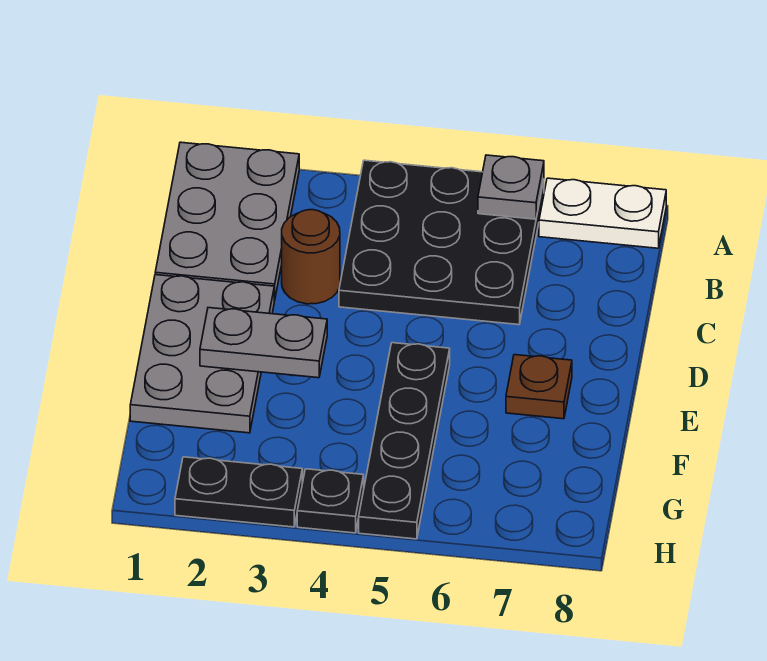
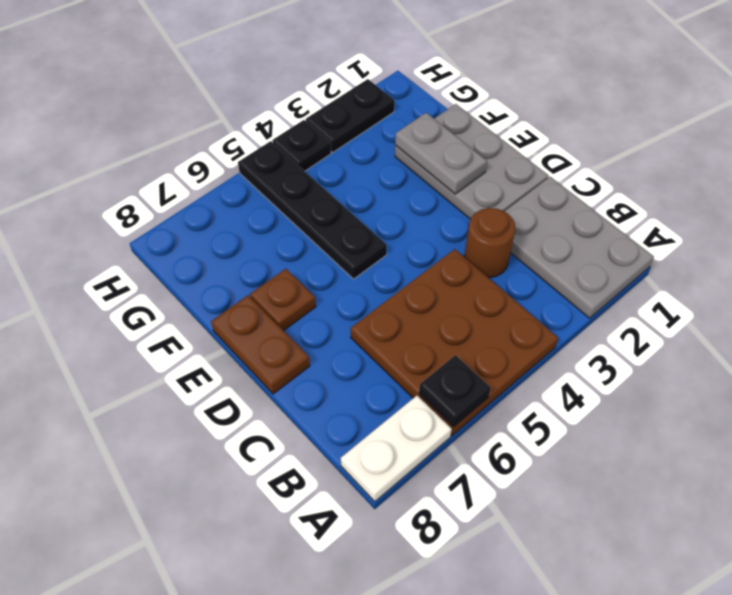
black 3x3 plate [339,160,544,325] -> brown 3x3 plate [351,249,558,436]
grey 1x1 plate [478,155,544,219] -> black 1x1 plate [419,355,491,427]
none -> brown 1x2 plate [211,295,310,394]
grey 1x2 plate [200,308,327,378] -> grey 1x2 plate turned to [395,113,487,194]

